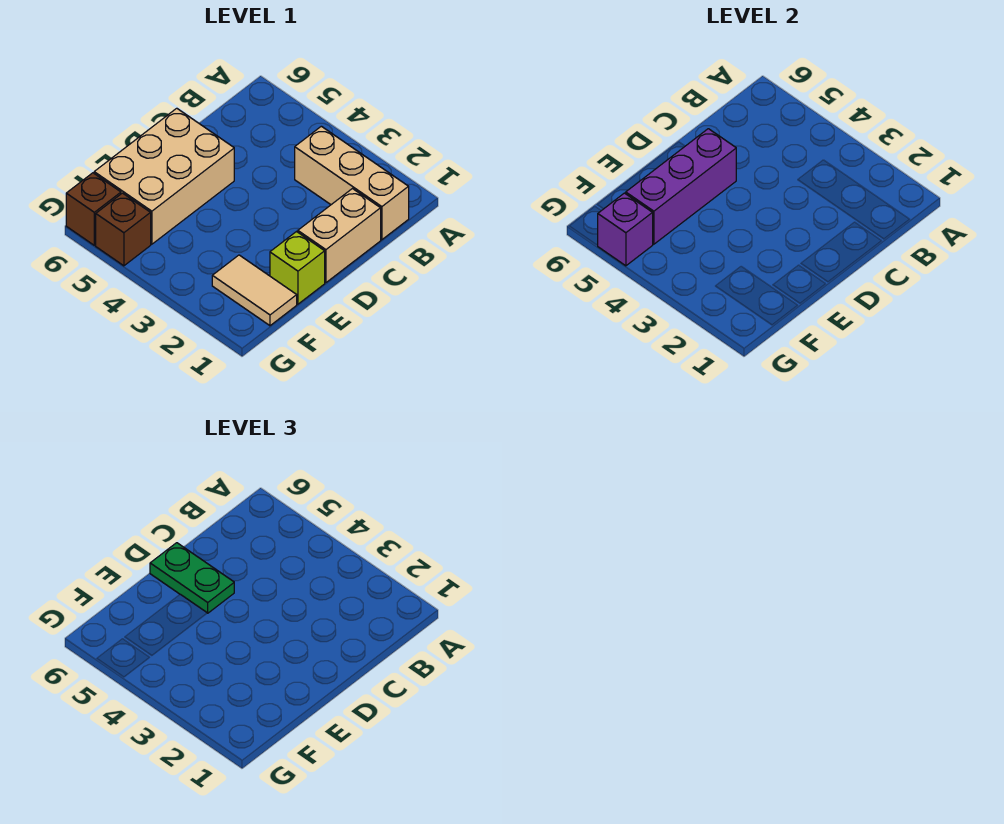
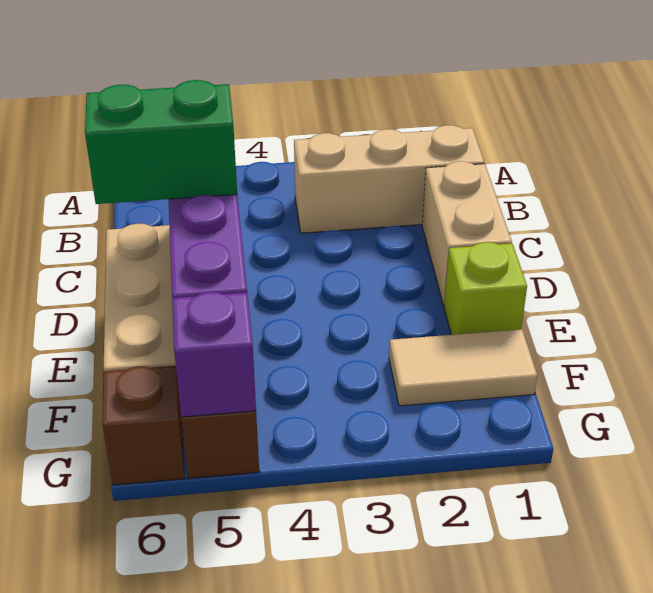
green 1x2 plate [150,543,234,613] -> green 1x2 brick [85,80,237,204]

